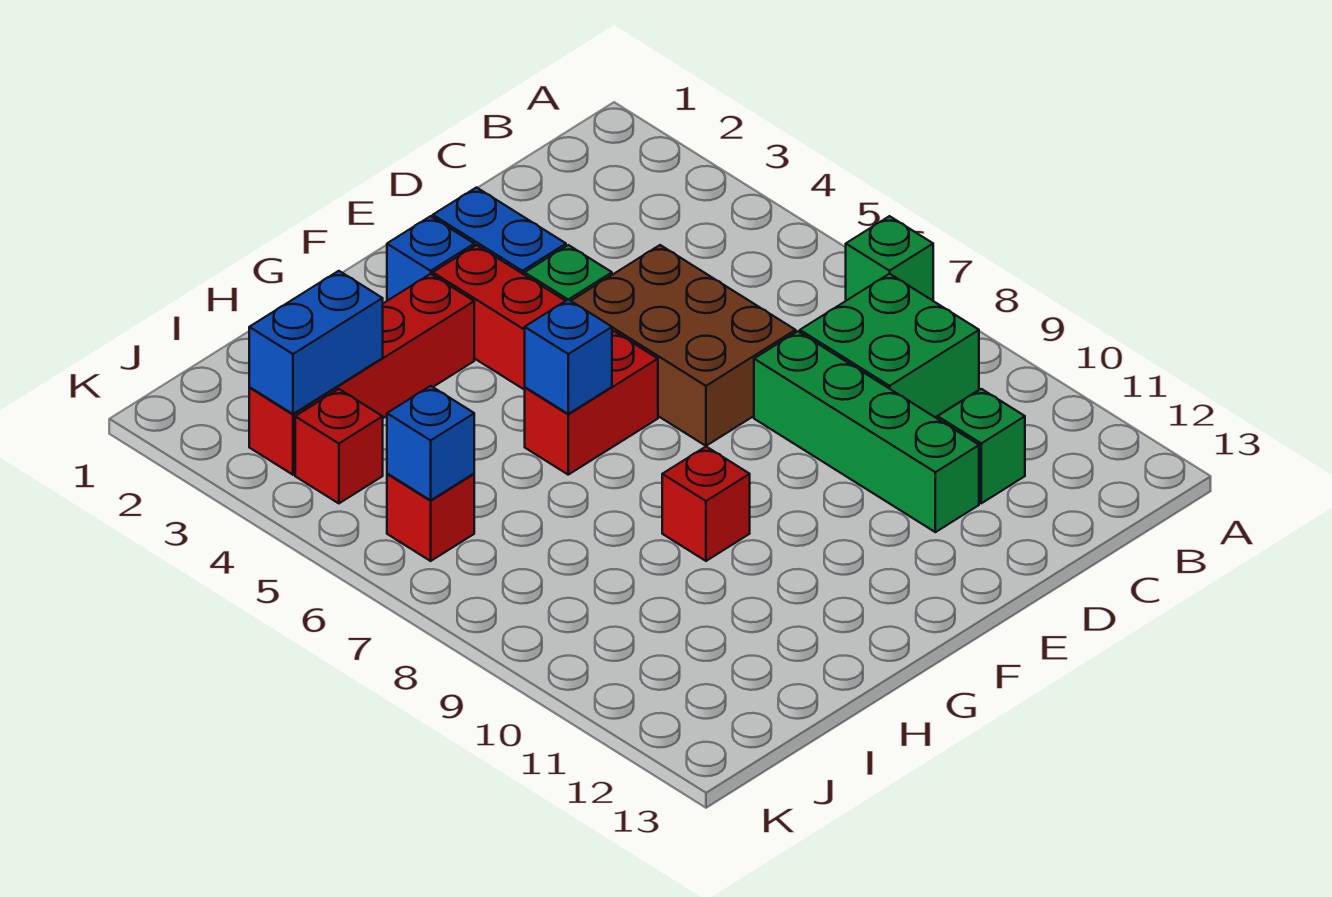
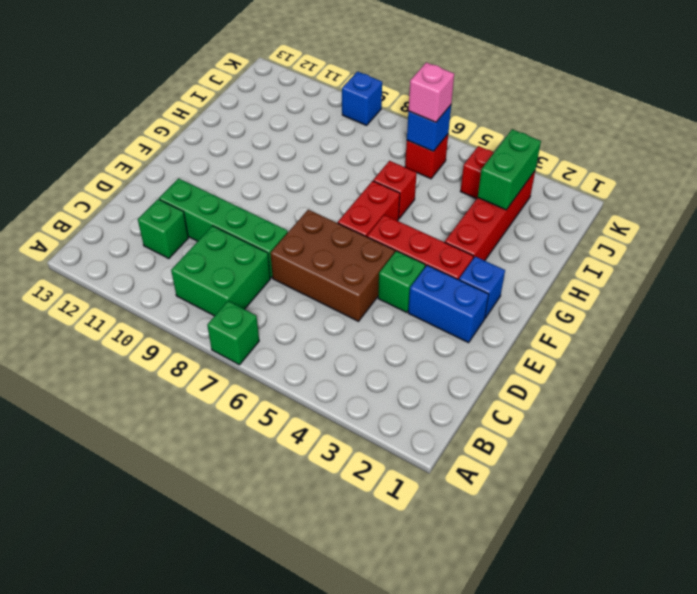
blue 1x1 brick [525,300,612,414] -> blue 1x1 brick moved to [342,71,382,125]
red 1x1 brick [662,447,750,561] -> red 1x1 brick moved to [373,161,417,218]
blue 1x2 brick [249,271,383,414] -> green 1x2 brick [478,129,541,210]
none -> pink 1x1 brick [408,62,454,122]

